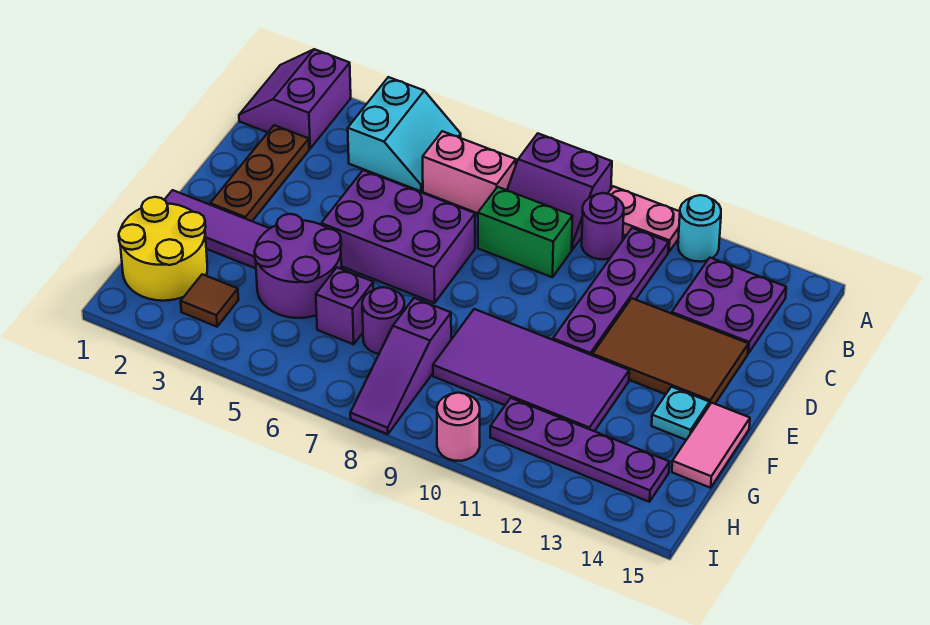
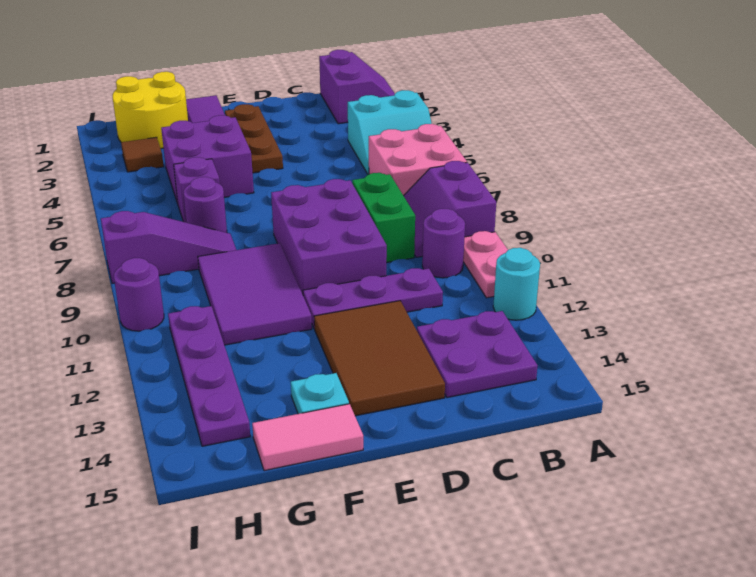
purple 2x2 slope [239,49,351,149] -> purple 2x2 slope turned to [319,50,395,124]
pink 1x2 brick [423,131,516,213] -> pink 2x2 brick [369,124,467,196]
purple 1x4 plate [553,228,669,355] -> purple 1x3 plate [303,268,443,329]
brown 1x3 plate [210,125,309,221] -> brown 1x3 plate turned to [225,104,283,173]
purple 2x3 brick [321,170,475,303] -> purple 2x3 brick moved to [271,179,387,294]
purple 2x2 round brick [255,214,341,318] -> purple 2x2 brick [161,115,254,203]
purple 2x4 tile [433,309,629,431] -> purple 2x3 tile [198,243,312,345]
purple 1x3 slope [350,298,451,434] -> purple 1x3 slope turned to [101,211,236,283]
pink 1x1 round brick [437,393,480,461] -> purple 1x1 round brick [114,258,164,331]

